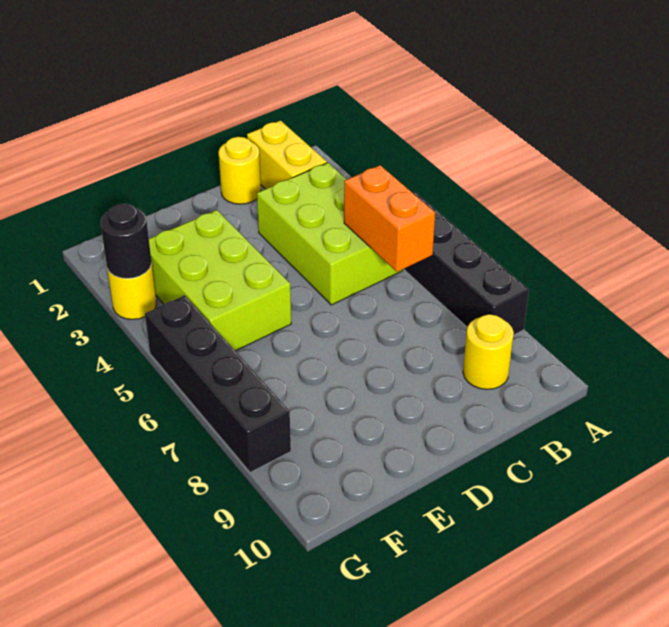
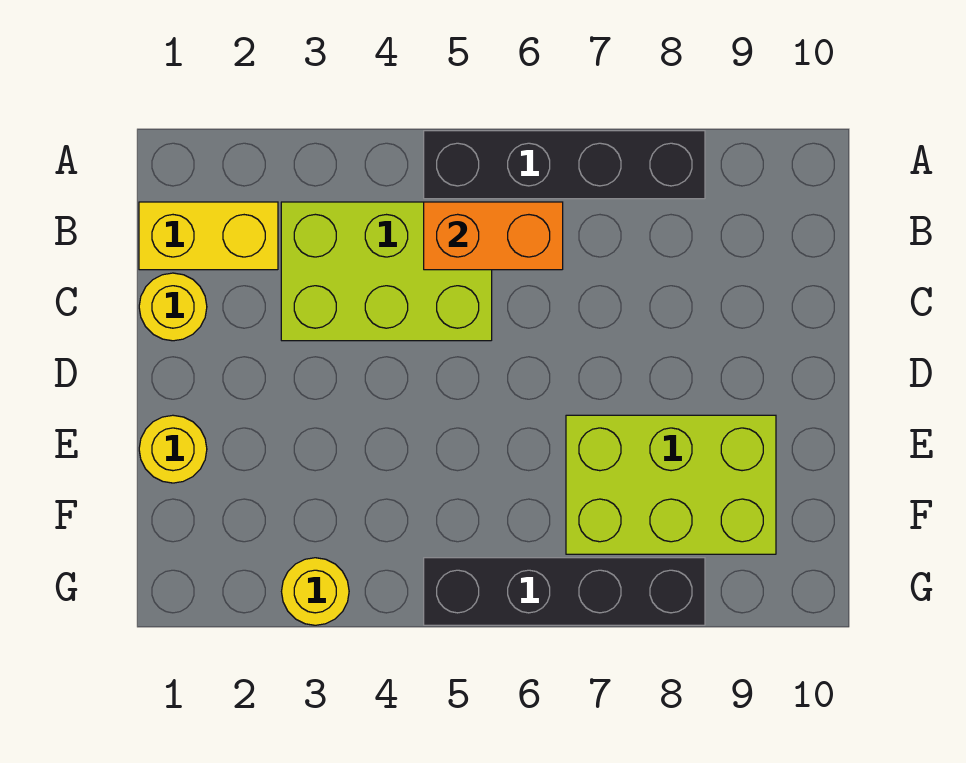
yellow 1x1 round brick [463,314,514,389] -> yellow 1x1 round brick moved to [139,415,207,483]
lime 2x3 brick [149,210,291,351] -> lime 2x3 brick moved to [566,415,776,554]
black 1x1 round brick [101,204,152,278] -> none

